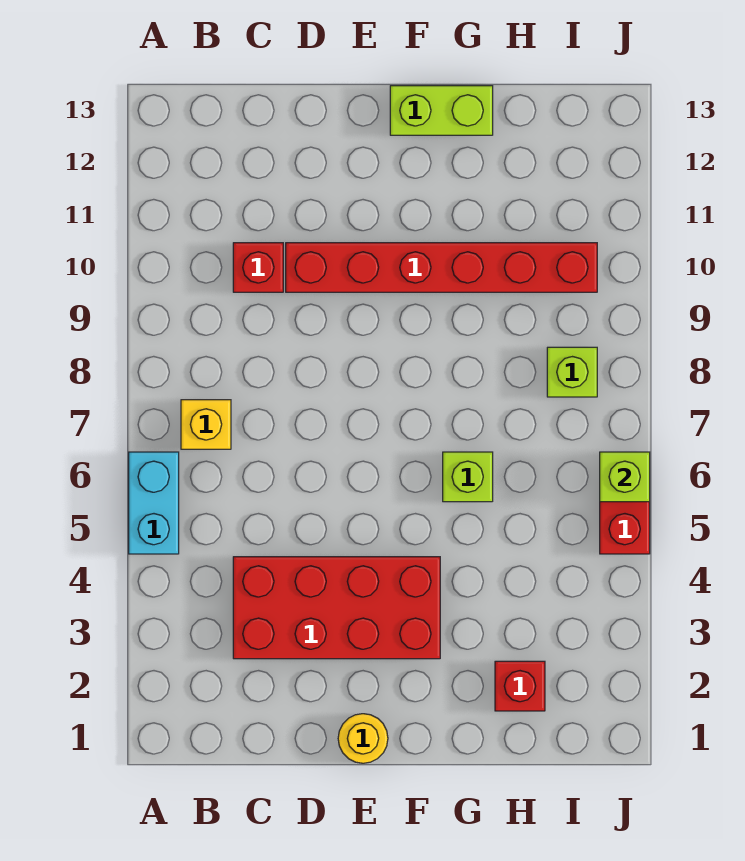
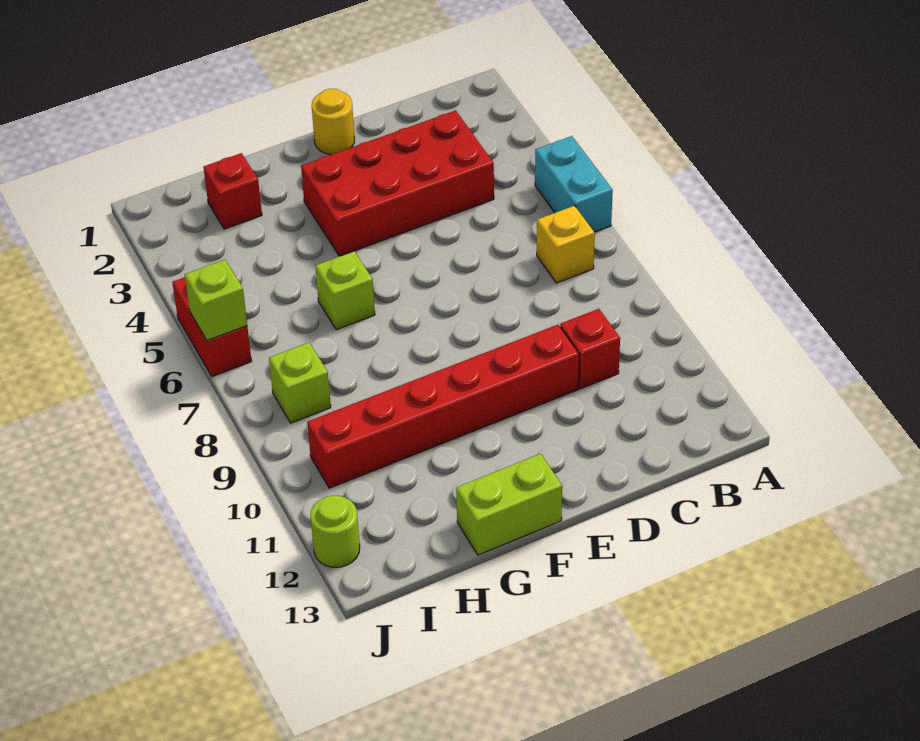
none -> lime 1x1 round brick [311,496,360,567]

